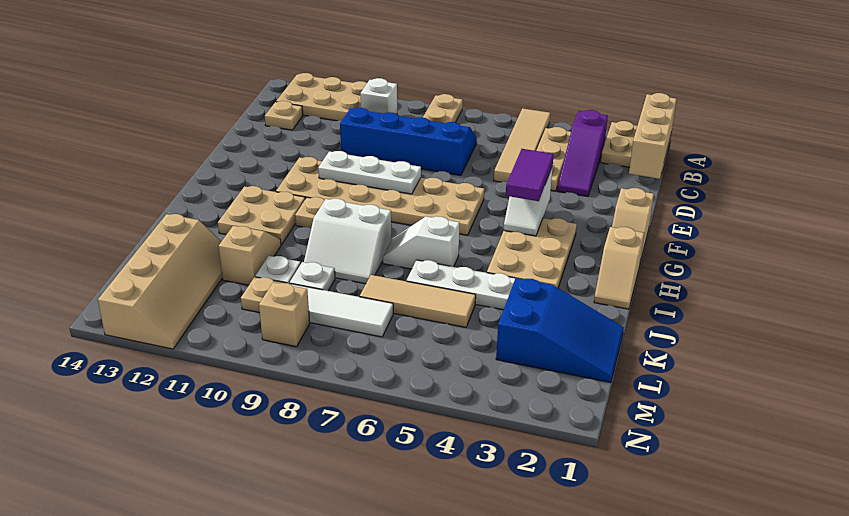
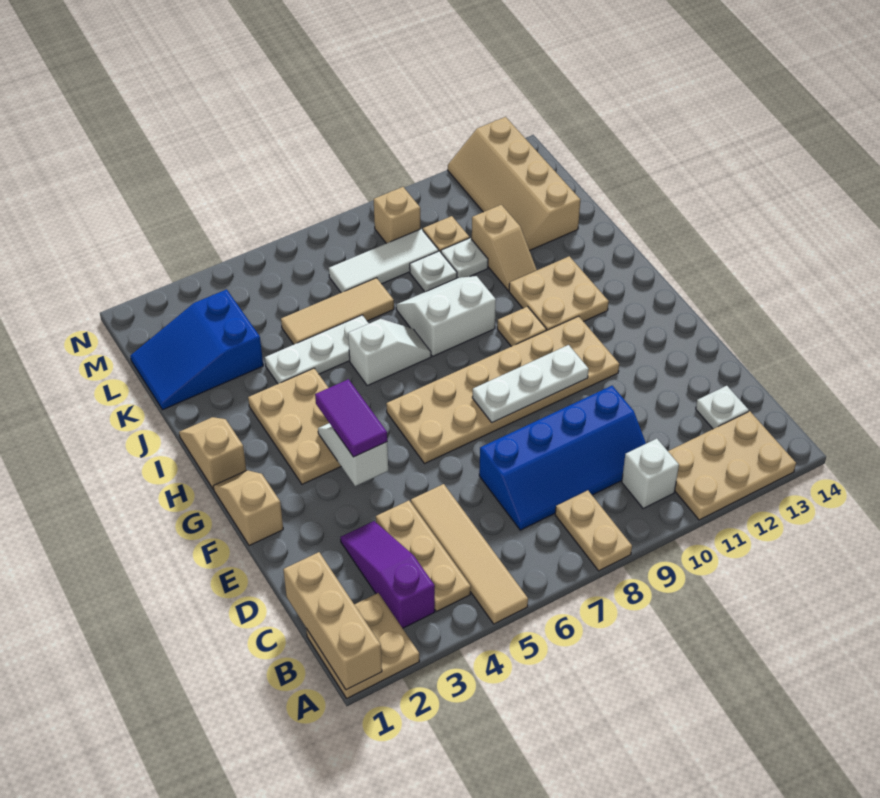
tan 1x1 plate [265,101,303,130] -> white 1x1 plate [696,386,749,429]

